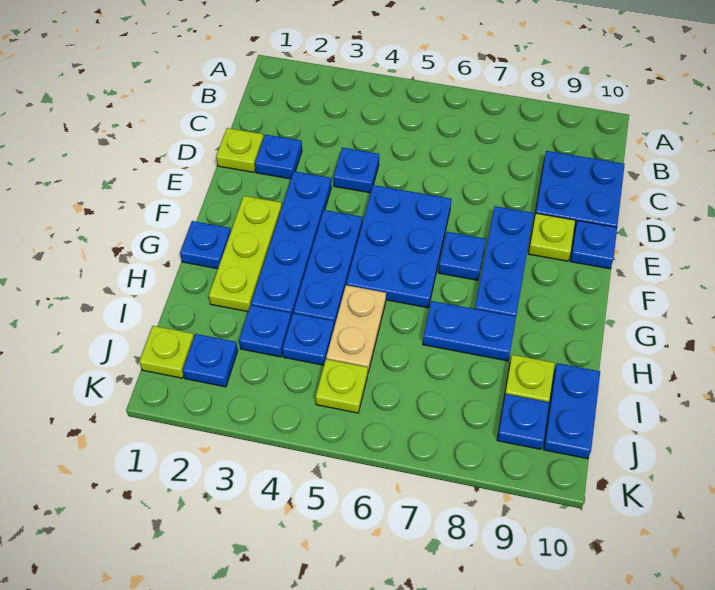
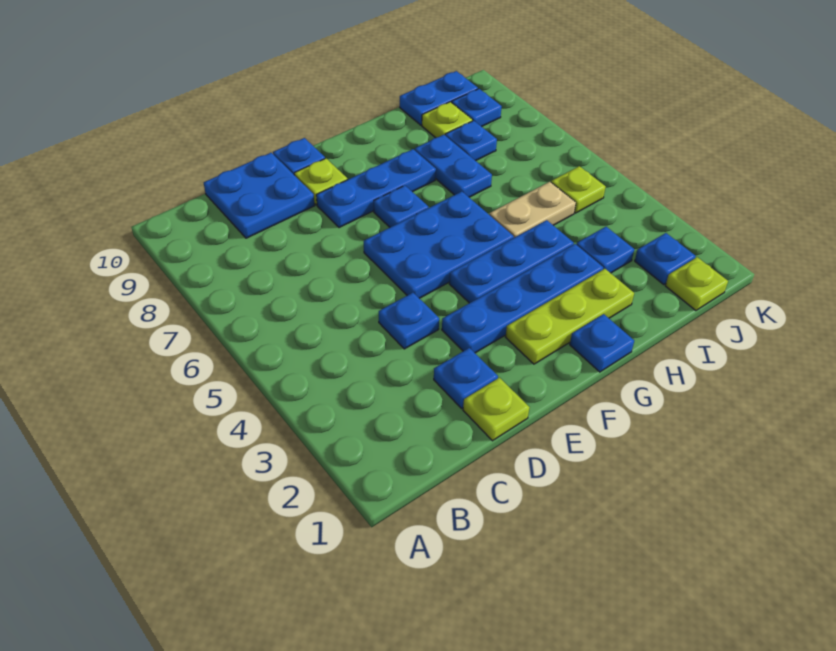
blue 1x1 plate [282,313,334,365] -> blue 1x1 plate moved to [445,121,497,161]

